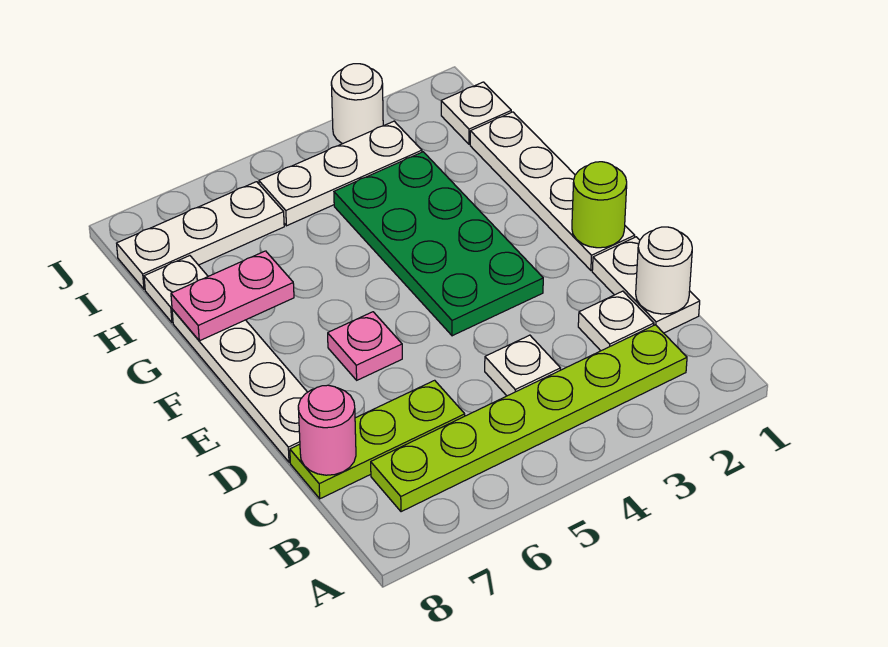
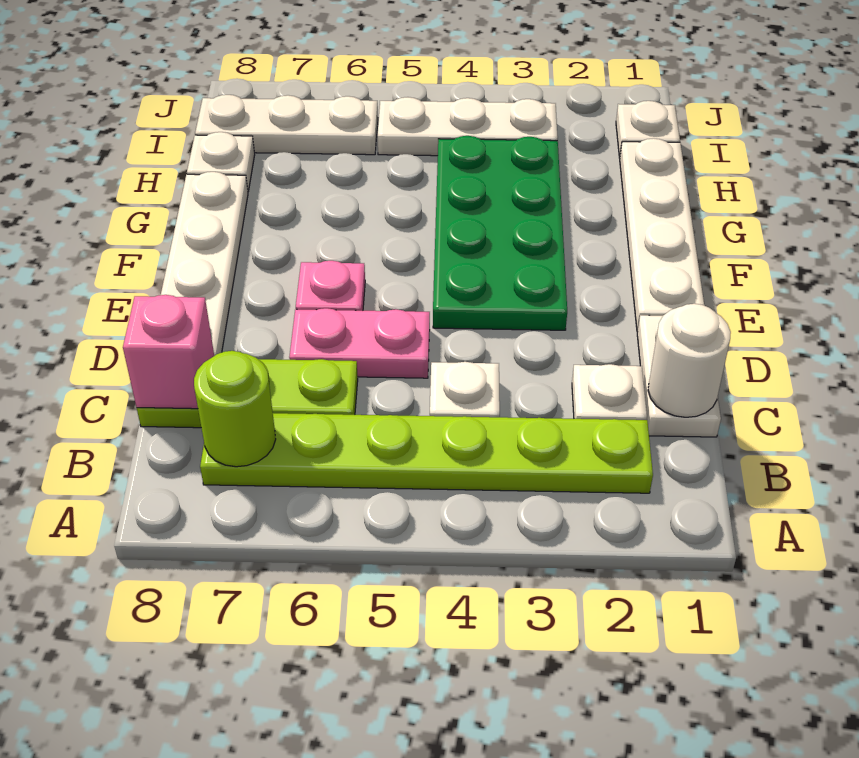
pink 1x1 round brick [298,385,356,475] -> pink 1x1 brick [123,295,214,409]
lime 1x1 round brick [572,162,627,248] -> lime 1x1 round brick moved to [194,351,276,467]
pink 1x2 plate [171,251,294,341] -> pink 1x2 plate moved to [289,308,430,378]
white 1x1 round brick [331,64,383,144] -> none

